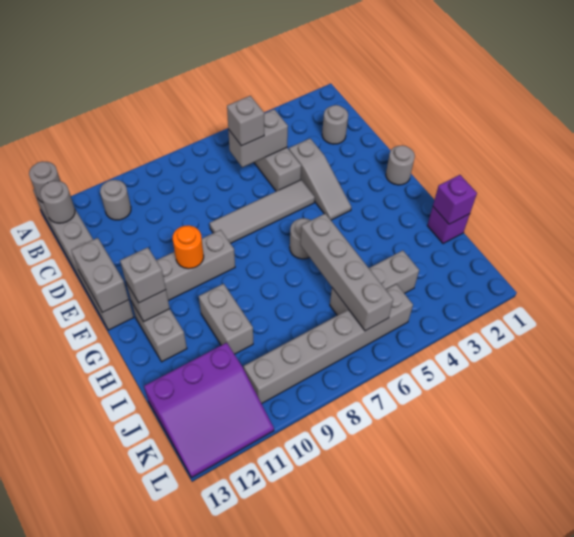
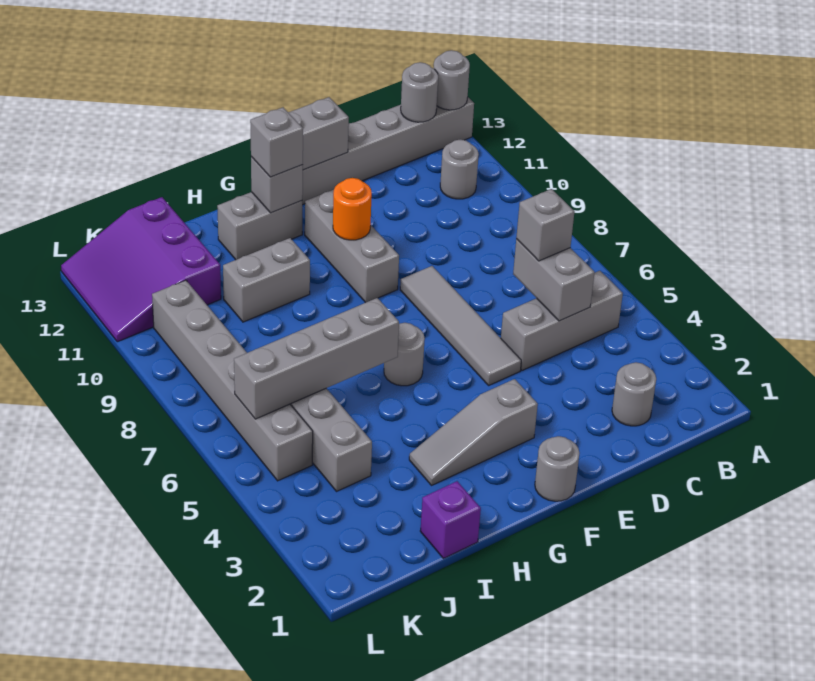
grey 1x3 slope [289,139,351,220] -> grey 1x3 slope moved to [409,379,538,486]
purple 1x1 brick [433,175,477,224] -> none

